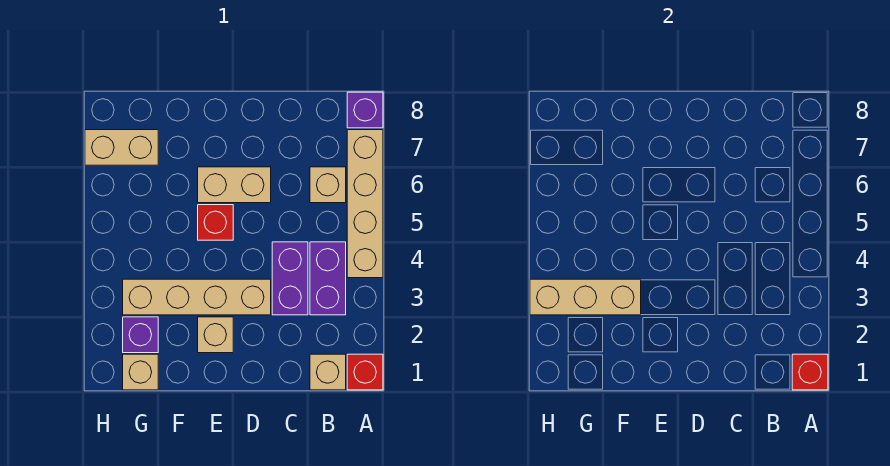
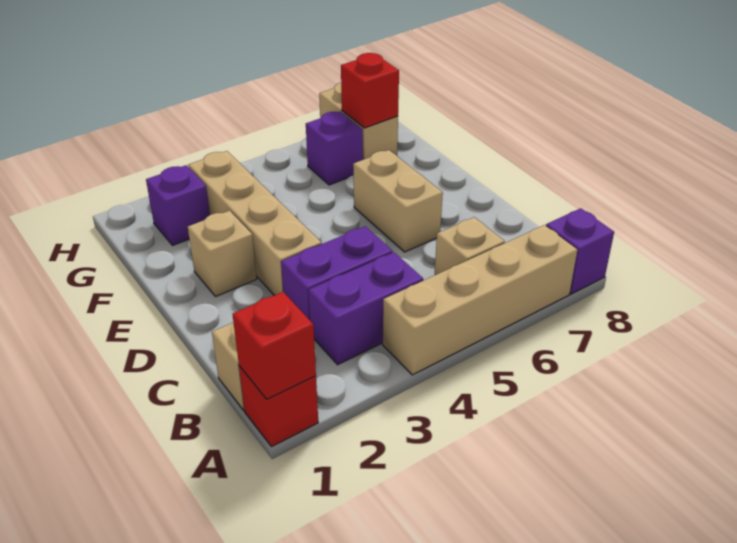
red 1x1 brick [198,205,233,240] -> red 1x1 brick moved to [341,53,399,128]
tan 1x3 brick [530,279,641,315] -> none
tan 1x1 brick [123,354,158,390] -> none
none -> purple 1x1 brick [306,112,363,185]

